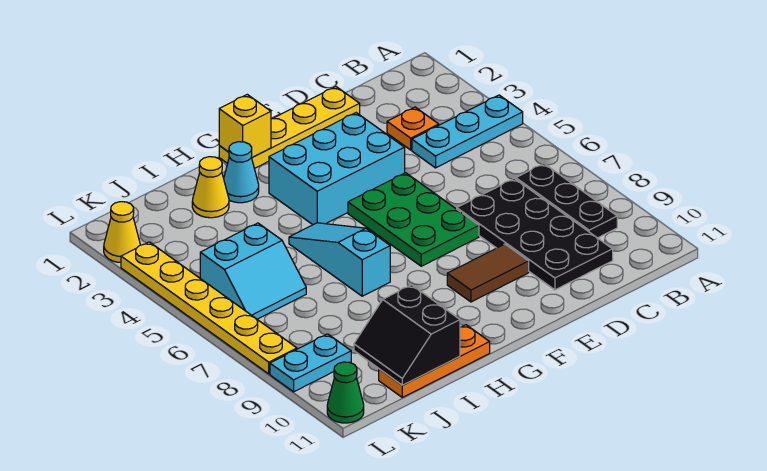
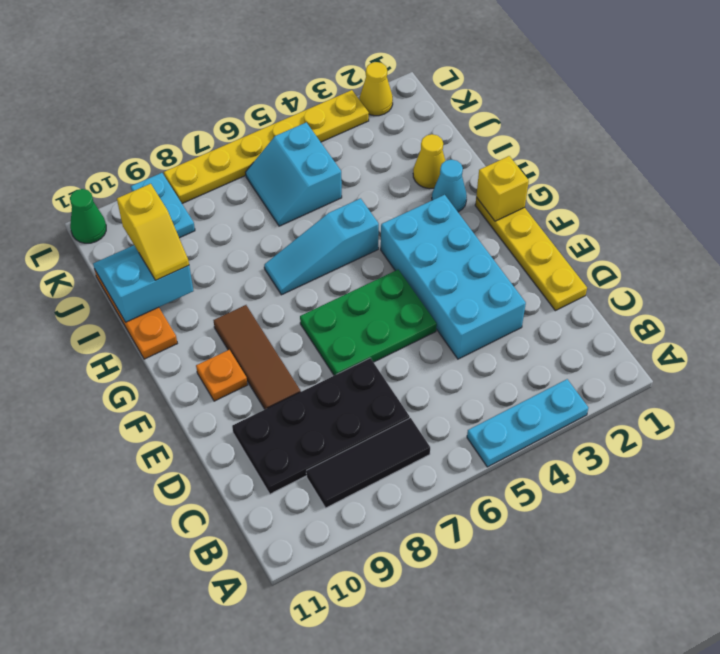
cyan 1x3 plate [412,95,523,168] -> cyan 1x3 plate turned to [467,379,588,467]
black 1x3 plate [516,164,617,238] -> black 1x3 tile [306,418,430,508]
orange 1x1 plate [387,107,439,150] -> orange 1x1 plate moved to [196,350,248,401]
cyan 2x3 brick [269,113,405,225] -> cyan 2x4 brick [381,195,526,359]
brown 1x2 tile [447,244,529,302] -> brown 1x3 tile [214,305,301,409]
cyan 1x3 slope [289,223,390,296] -> cyan 1x3 slope turned to [264,198,379,295]
black 2x2 slope [354,285,460,385] -> cyan 2x2 slope [93,245,193,322]
none -> yellow 1x2 slope [117,184,189,280]

